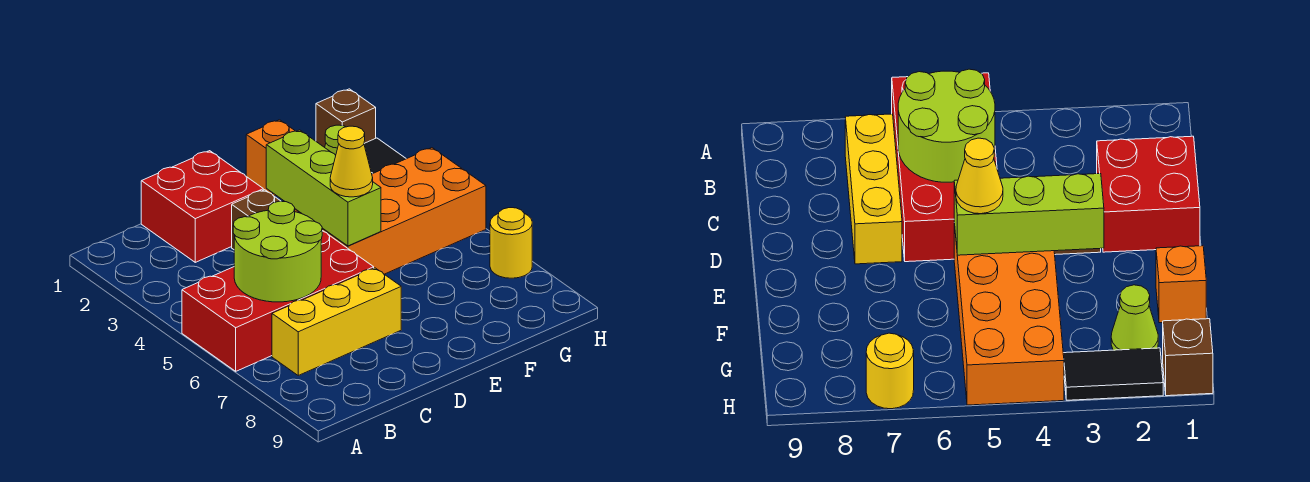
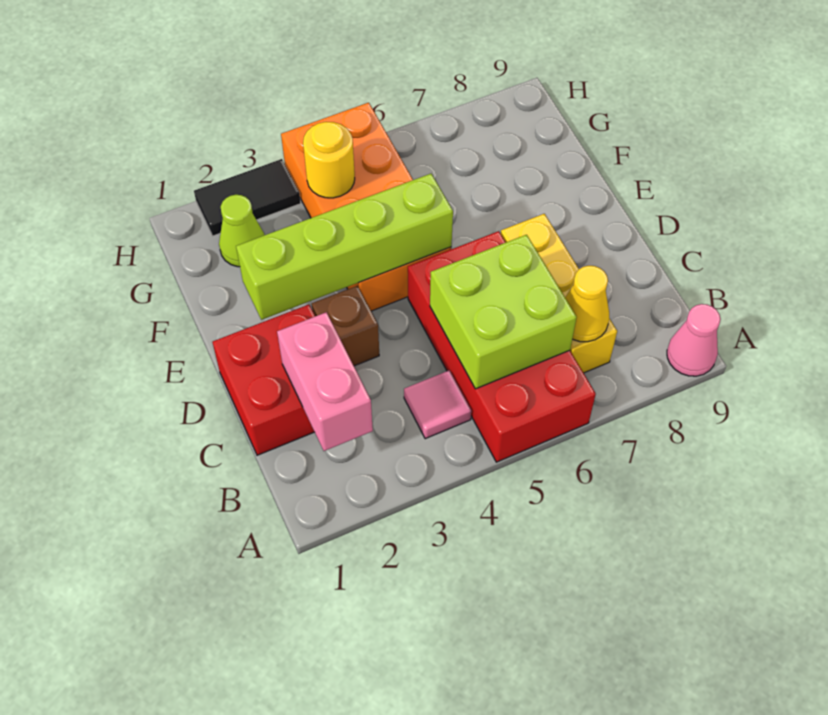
none -> pink 1x1 cone [667,304,721,376]
none -> pink 1x2 brick [277,312,373,451]
none -> pink 1x1 tile [404,371,471,439]
lime 2x2 round brick [233,201,322,302] -> lime 2x2 brick [430,235,577,389]
lime 1x3 brick [266,130,381,246] -> lime 1x4 brick [236,174,453,320]
yellow 1x1 cone [330,126,373,197] -> yellow 1x1 cone moved to [565,266,609,342]
orange 1x1 brick [246,120,295,196] -> none
brown 1x1 brick [316,89,376,147] -> none
yellow 1x1 round brick [490,208,532,278] -> yellow 1x1 round brick moved to [303,122,355,198]

